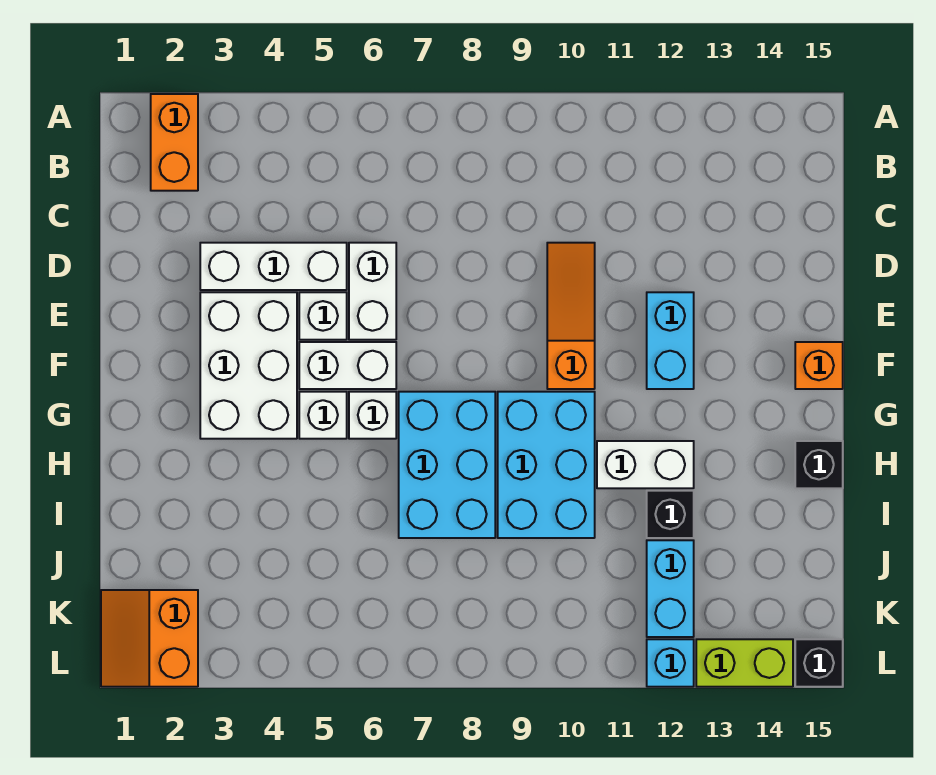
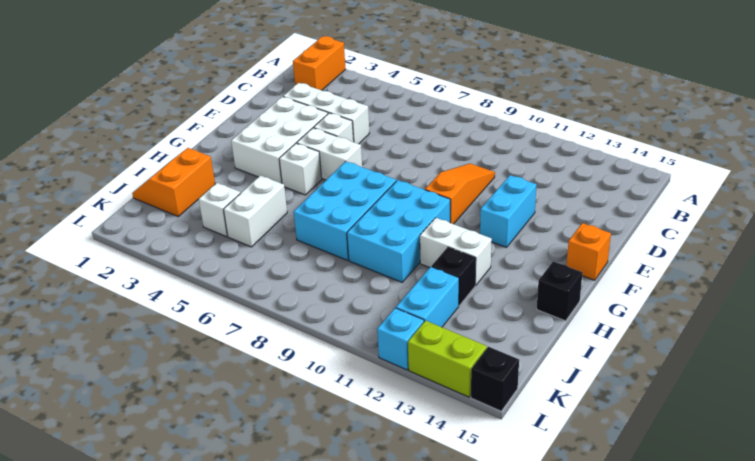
white 1x2 brick [349,243,396,340] -> white 1x2 brick moved to [223,176,287,247]
white 1x1 brick [349,392,396,439] -> white 1x1 brick moved to [199,183,241,237]
orange 2x2 slope [101,590,198,687] -> orange 2x2 slope moved to [132,148,215,216]

